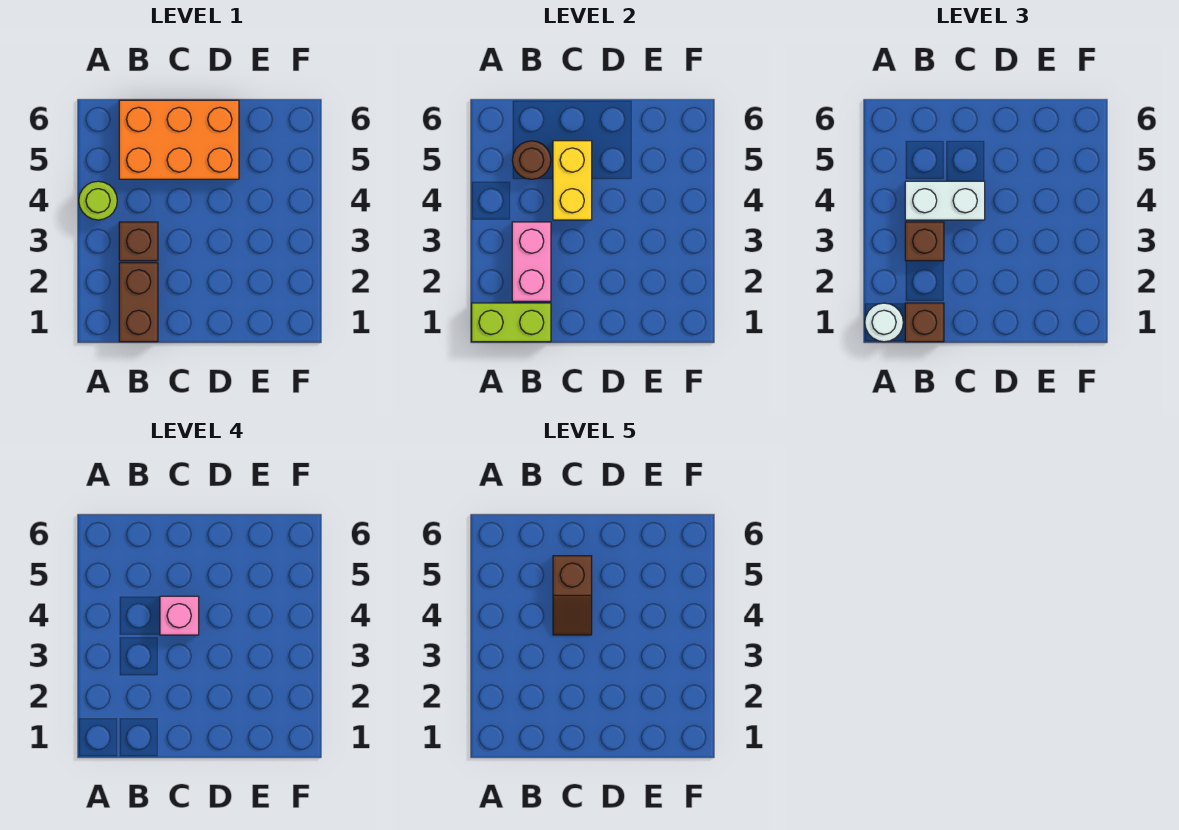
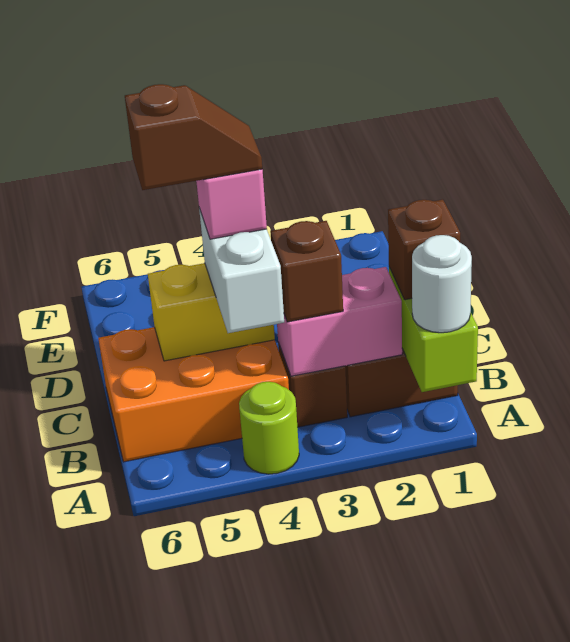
orange 2x3 brick [119,100,239,179] -> orange 2x3 brick turned to [98,327,289,462]
brown 1x1 round brick [512,141,551,179] -> none

